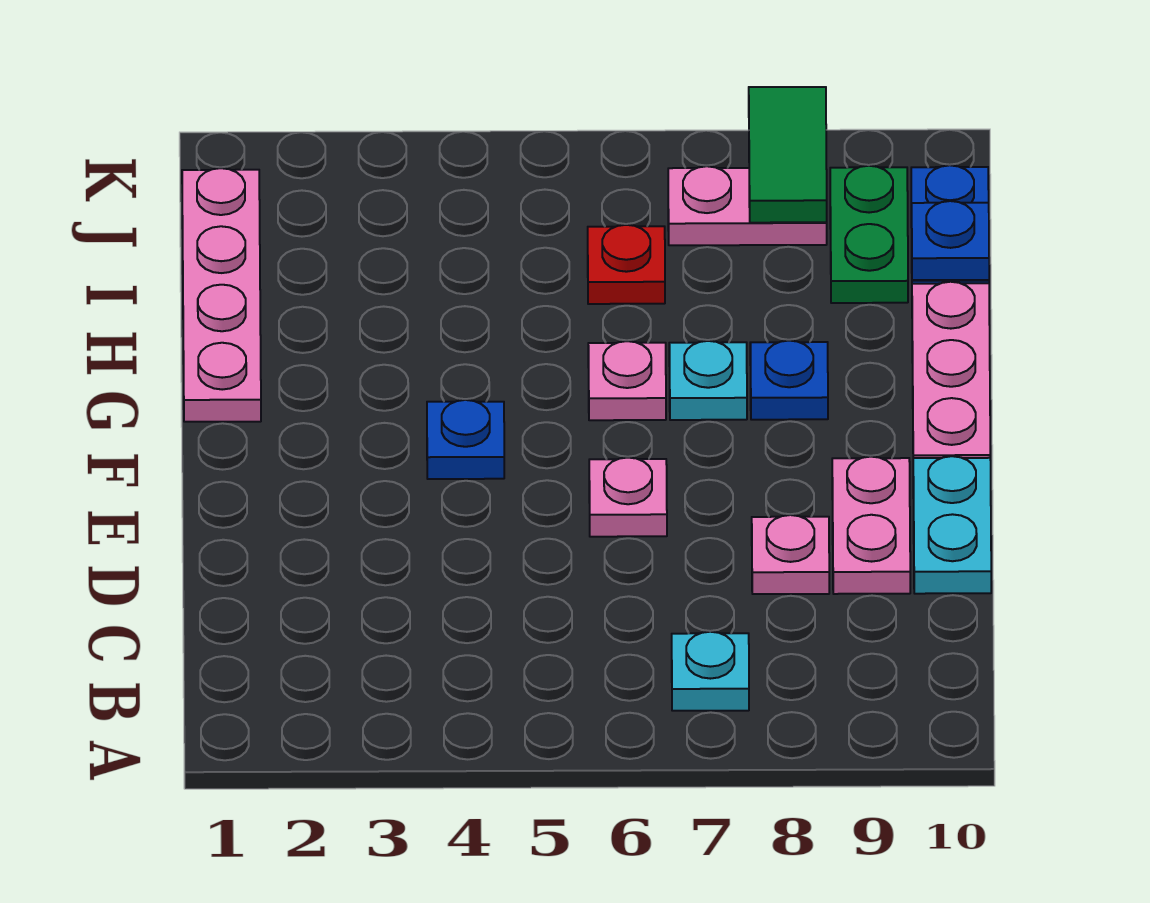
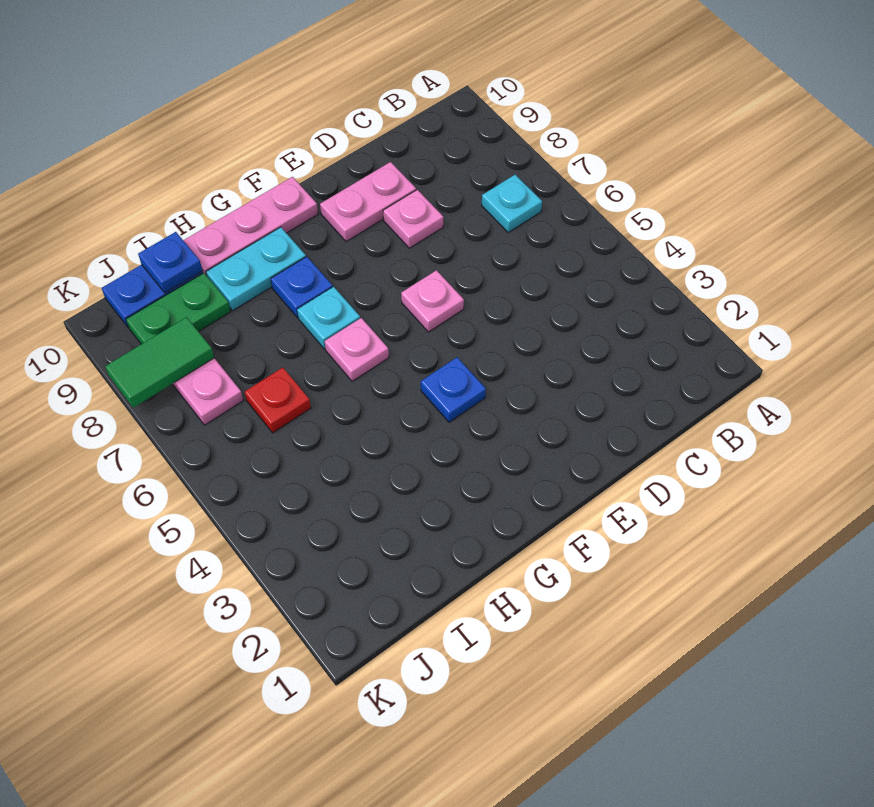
cyan 1x2 plate [913,456,991,594] -> cyan 1x2 plate moved to [206,227,306,311]
pink 1x4 plate [182,168,261,422] -> none

